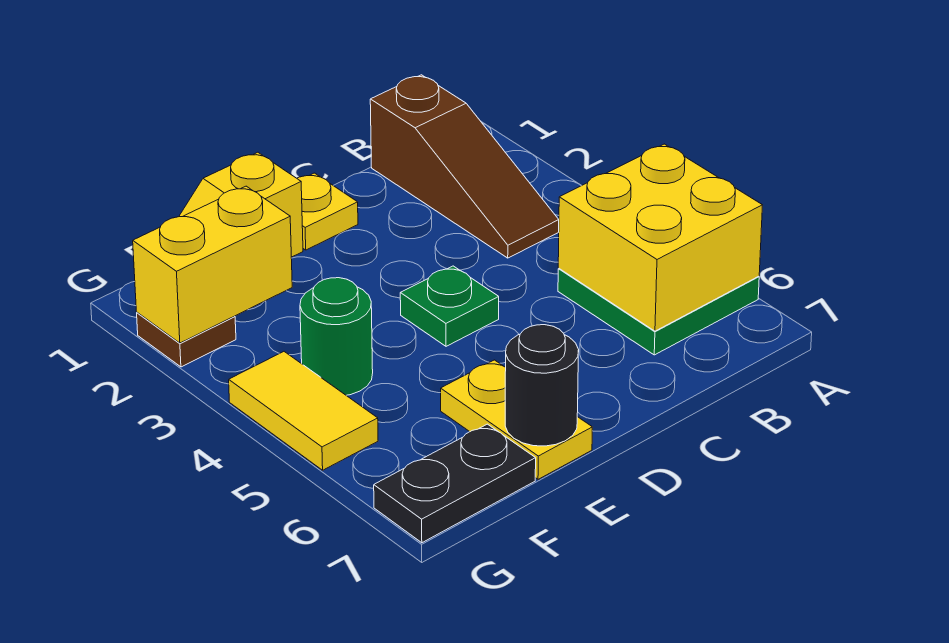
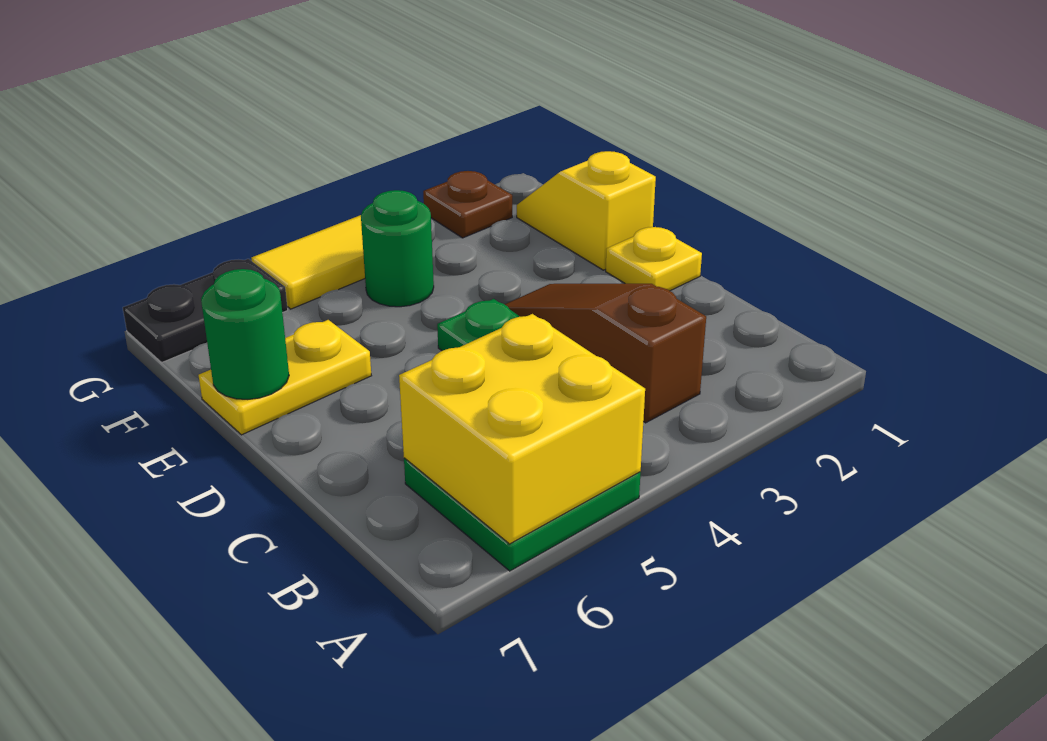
brown 1x3 slope [370,75,559,258] -> brown 1x3 slope turned to [505,284,706,423]
black 1x1 round brick [505,325,579,446] -> green 1x1 round brick [201,269,289,399]
yellow 1x2 brick [133,186,292,343] -> none
black 1x2 plate [374,424,536,543] -> black 1x2 plate turned to [123,259,288,363]

